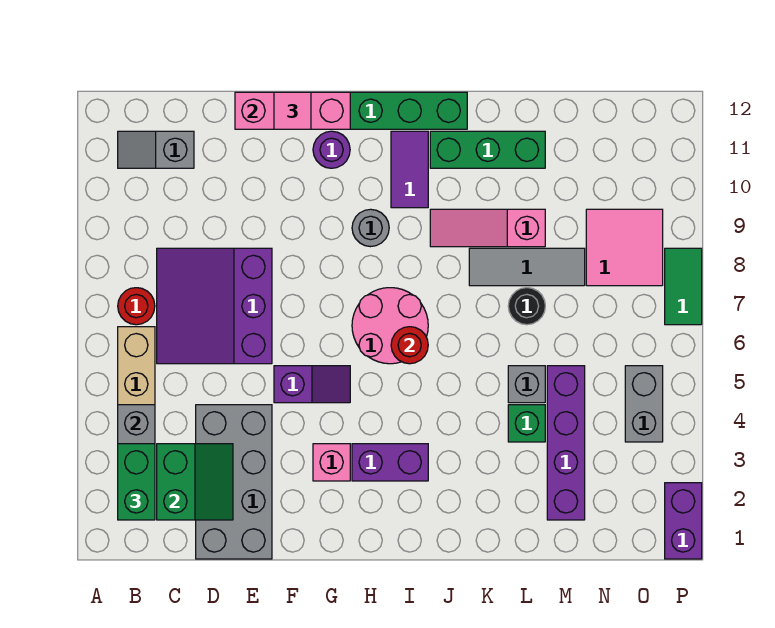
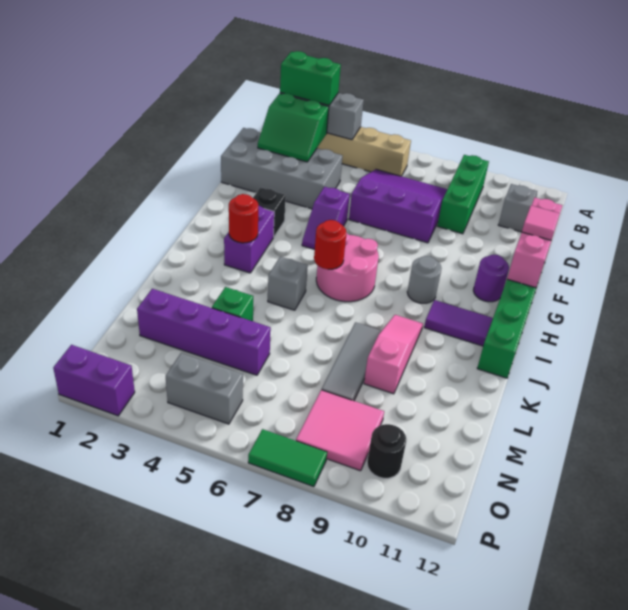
red 1x1 round brick [118,288,155,325] -> red 1x1 round brick moved to [229,194,258,243]
pink 1x1 brick [313,444,350,481] -> black 1x1 brick [253,187,286,237]
green 1x3 brick [430,131,545,168] -> green 1x3 brick moved to [437,155,489,234]
grey 1x1 brick [508,366,545,403] -> grey 1x1 brick moved to [268,257,308,310]
black 1x1 round brick [508,288,545,325] -> black 1x1 round brick moved to [367,424,406,478]

